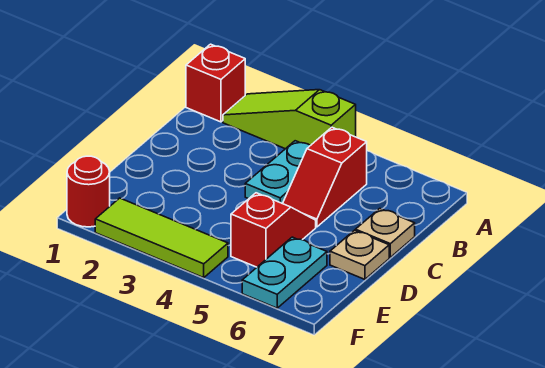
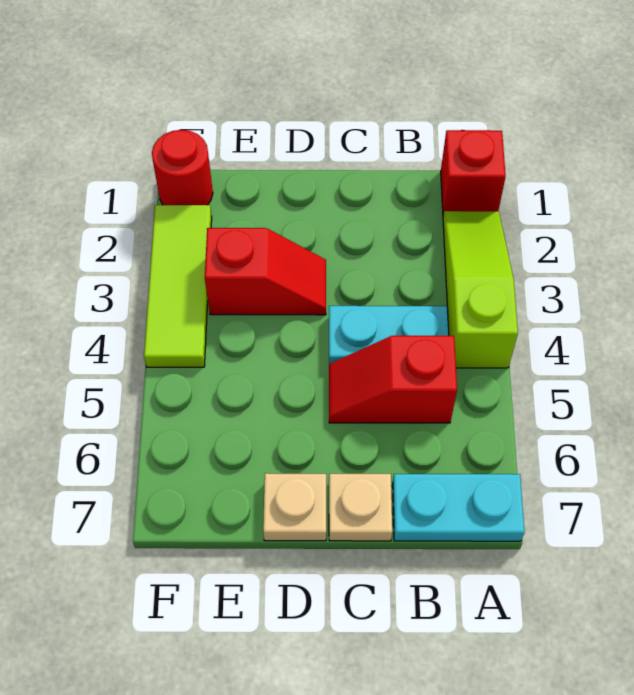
red 1x2 slope [231,193,316,267] -> red 1x2 slope moved to [205,228,326,315]
cyan 1x2 plate [242,237,327,308] -> cyan 1x2 plate moved to [393,474,524,541]

